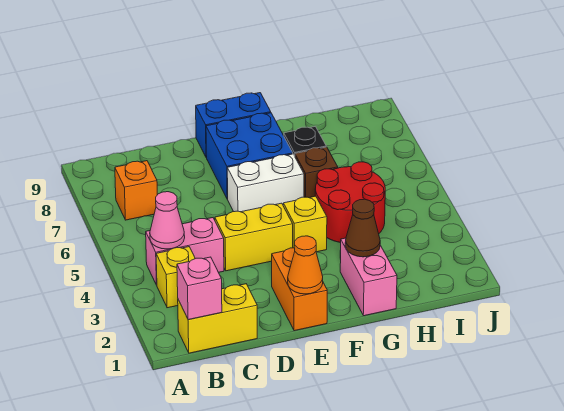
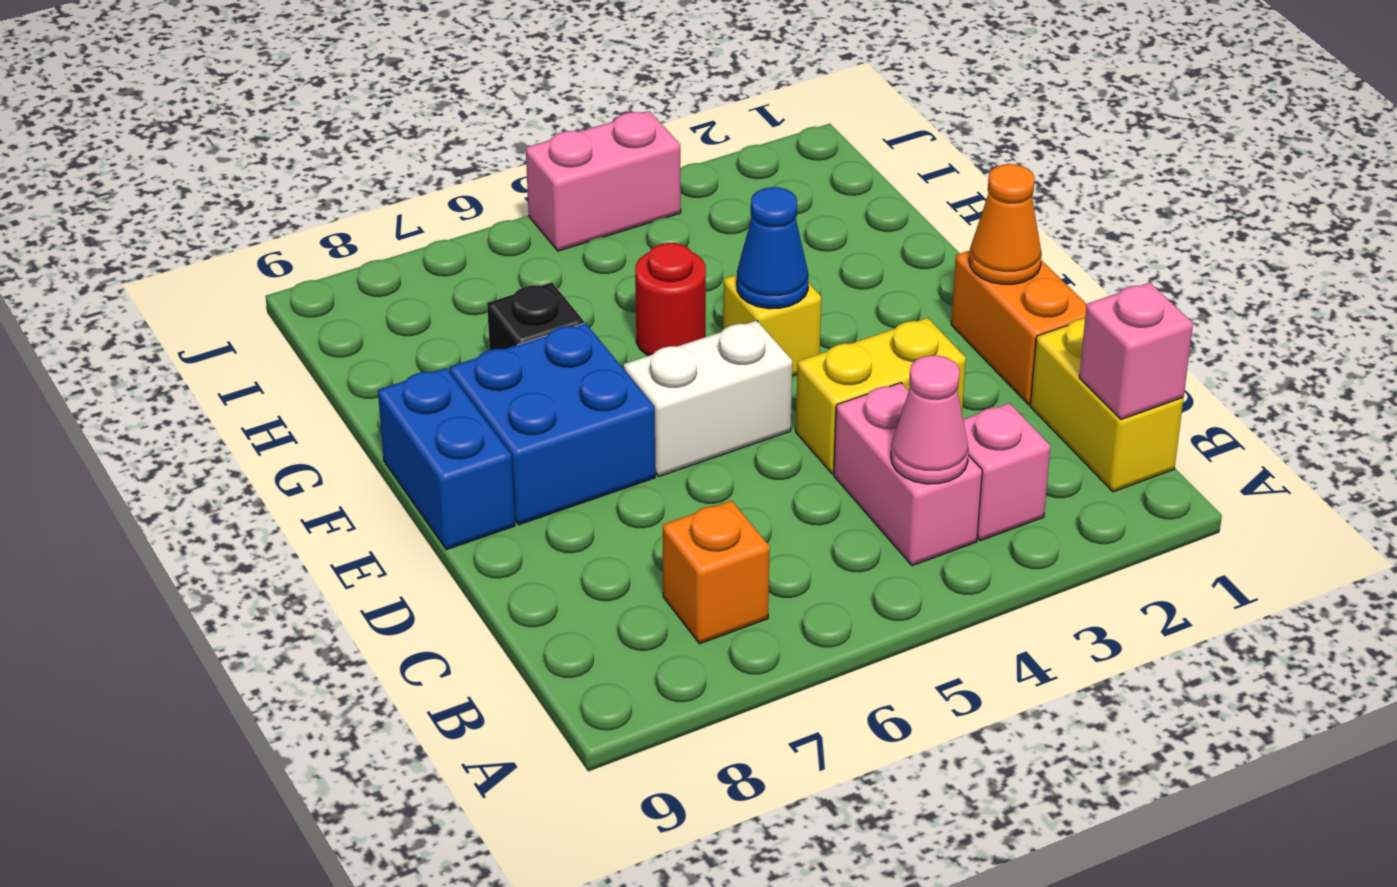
yellow 1x1 brick [156,247,195,308] -> pink 1x1 brick [963,403,1051,541]
yellow 1x2 brick [215,203,293,271] -> yellow 1x2 brick turned to [796,318,966,474]
orange 1x2 brick [272,248,327,331] -> orange 1x2 brick turned to [951,251,1087,405]
white 1x2 brick [227,154,304,212] -> white 1x2 brick turned to [624,320,792,476]
none -> blue 1x1 cone [737,187,808,309]
pink 1x2 brick [340,238,397,316] -> pink 1x2 brick moved to [526,111,681,251]
brown 1x1 cone [345,199,380,257] -> none
red 2x2 round brick [315,162,385,243] -> red 1x1 round brick [635,243,706,356]
brown 1x1 brick [295,147,338,198] -> none

